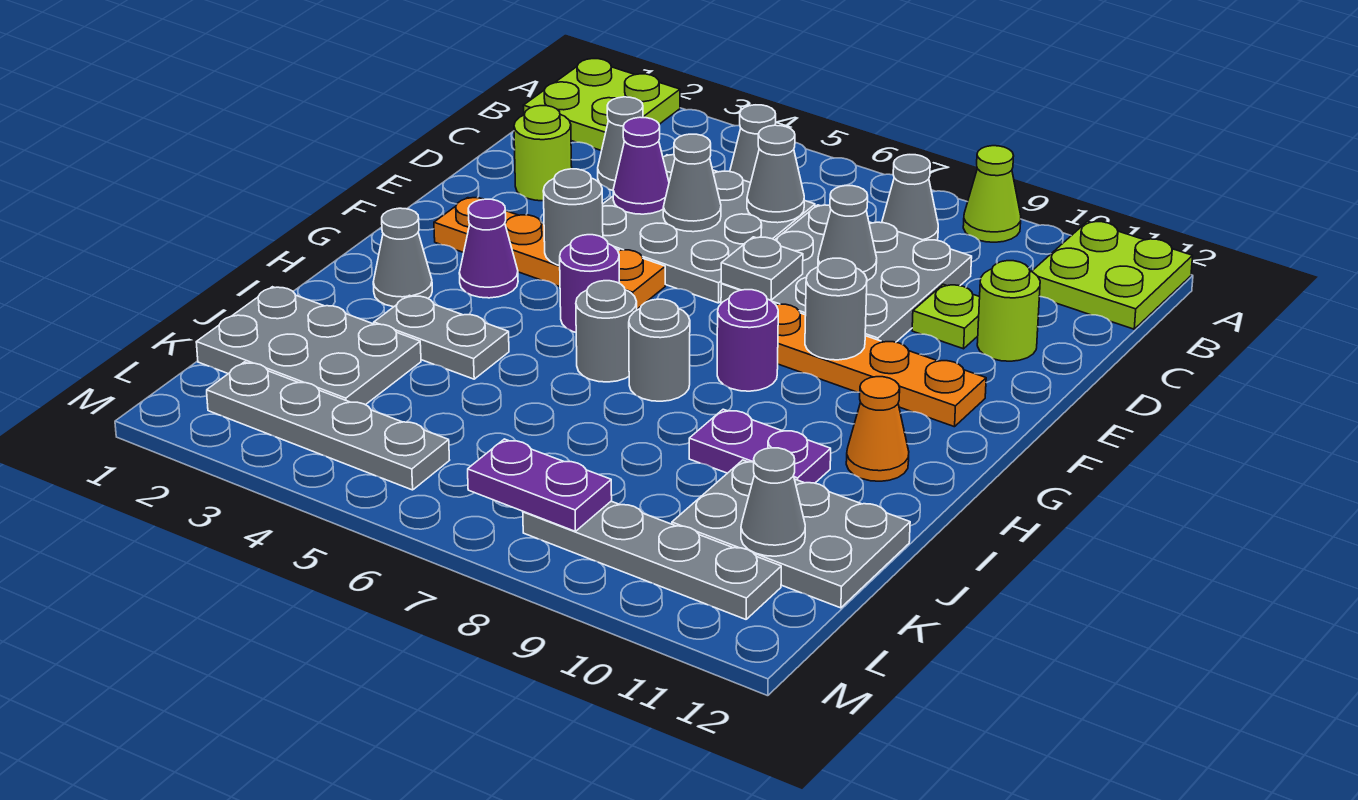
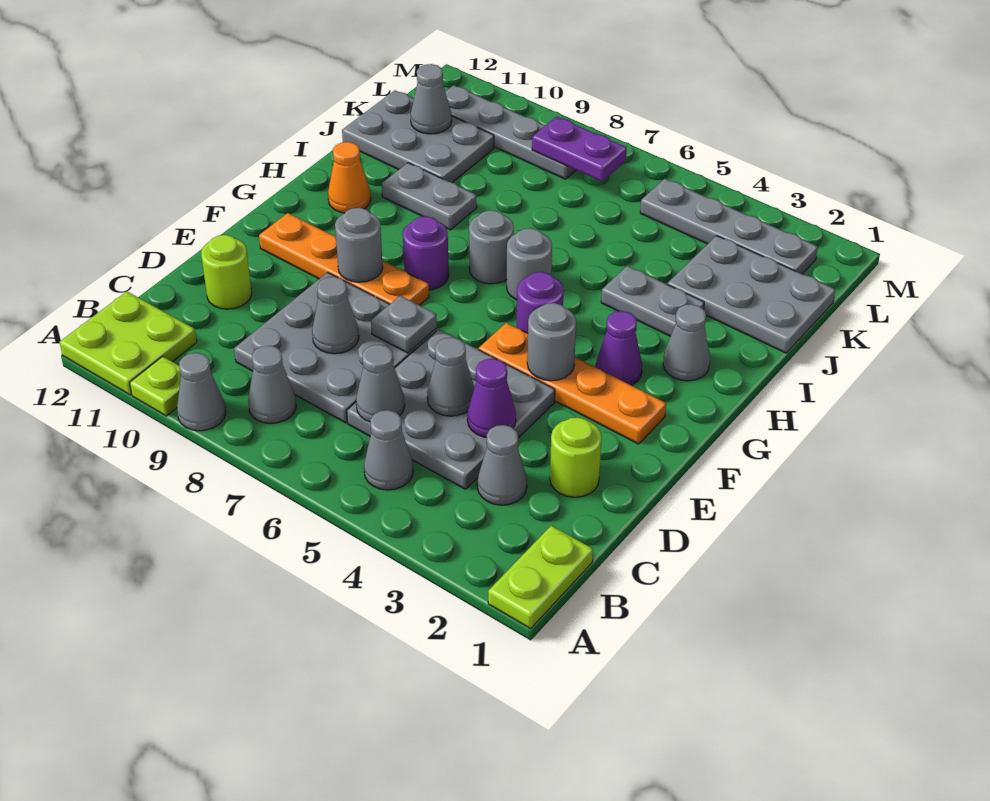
lime 2x2 plate [523,59,680,151] -> lime 1x2 plate [488,526,593,629]
lime 1x1 cone [963,146,1021,242] -> grey 1x1 cone [177,353,226,431]
lime 1x1 plate [912,284,980,349] -> lime 1x1 plate moved to [130,356,181,416]
purple 1x2 plate [689,409,831,483] -> grey 1x2 plate [382,163,477,230]

